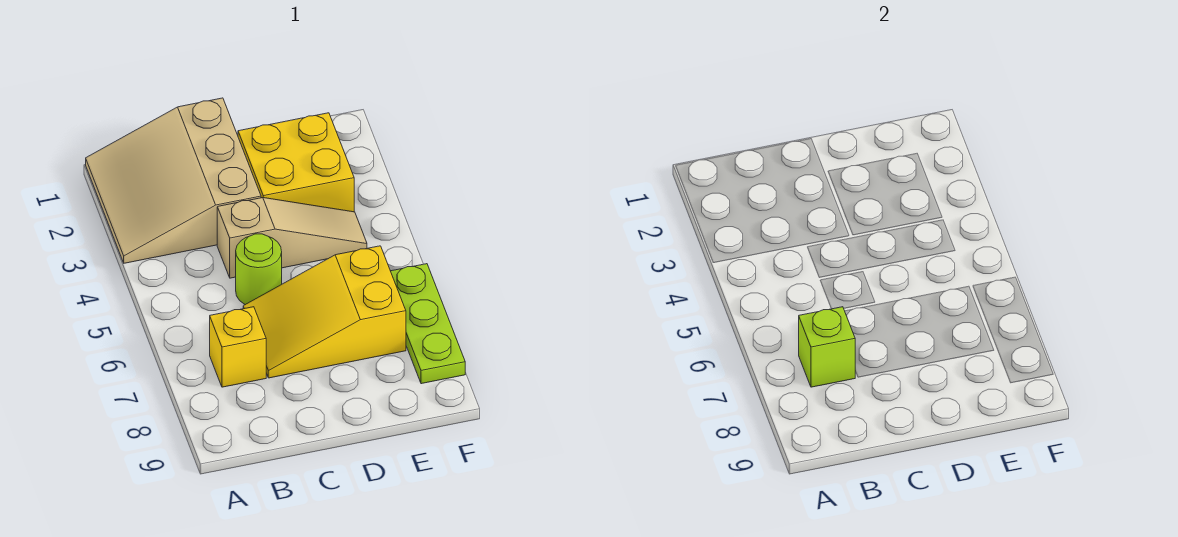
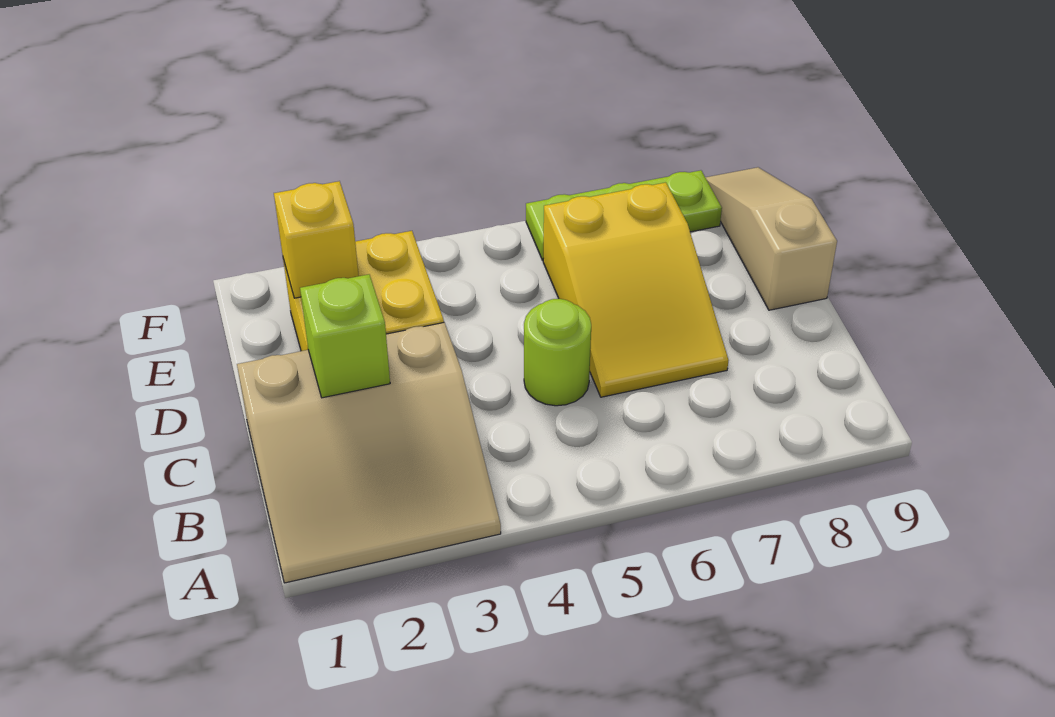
yellow 1x1 brick [210,307,266,387] -> yellow 1x1 brick moved to [274,181,359,298]
lime 1x1 brick [799,307,855,387] -> lime 1x1 brick moved to [300,274,390,398]
tan 1x3 slope [217,198,367,278] -> tan 1x3 slope moved to [705,167,837,310]

